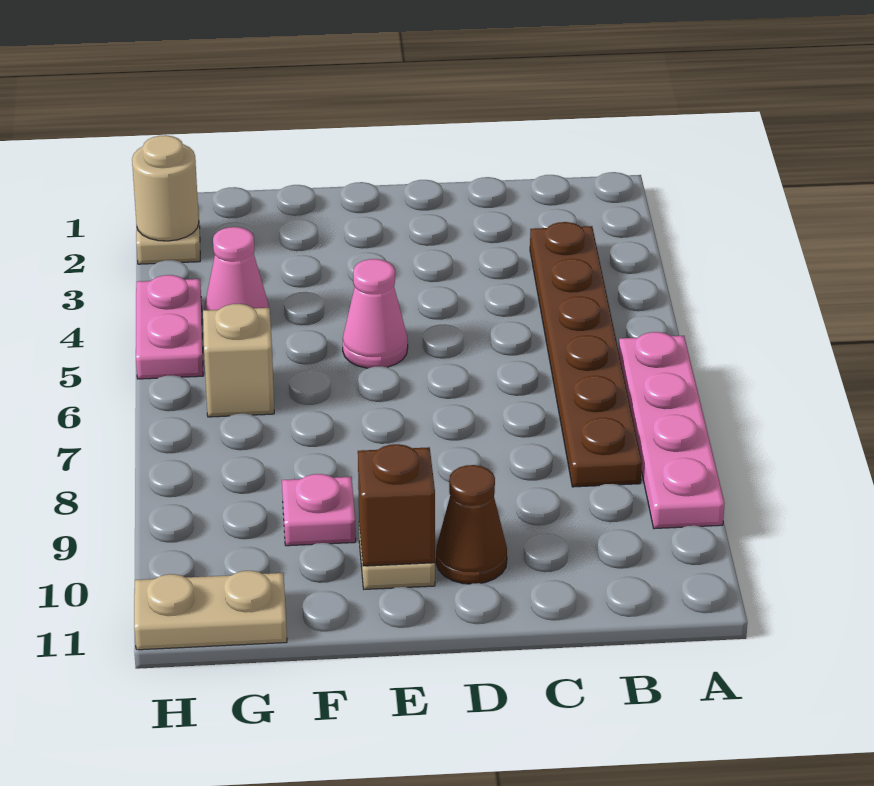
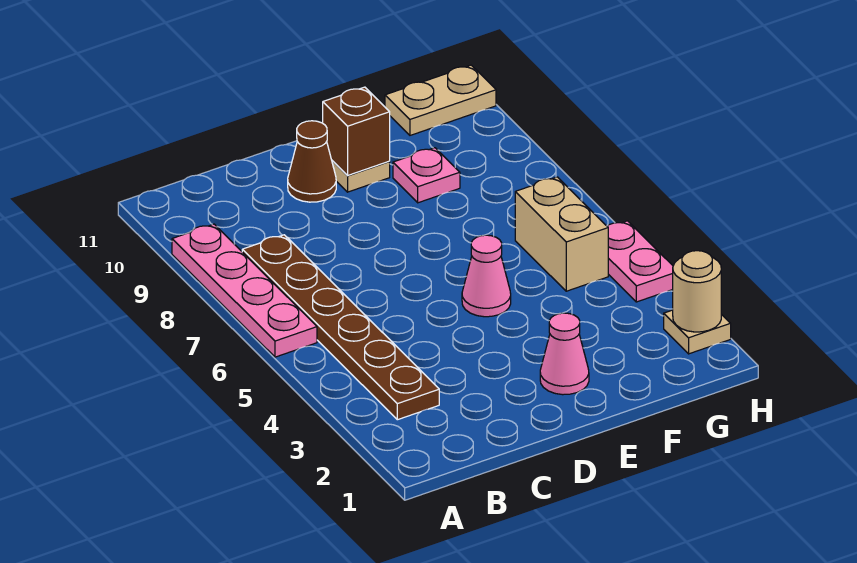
pink 1x1 cone [204,227,269,310] -> pink 1x1 cone moved to [540,313,589,395]
tan 1x1 brick [203,304,274,417] -> tan 1x2 brick [515,177,608,291]

